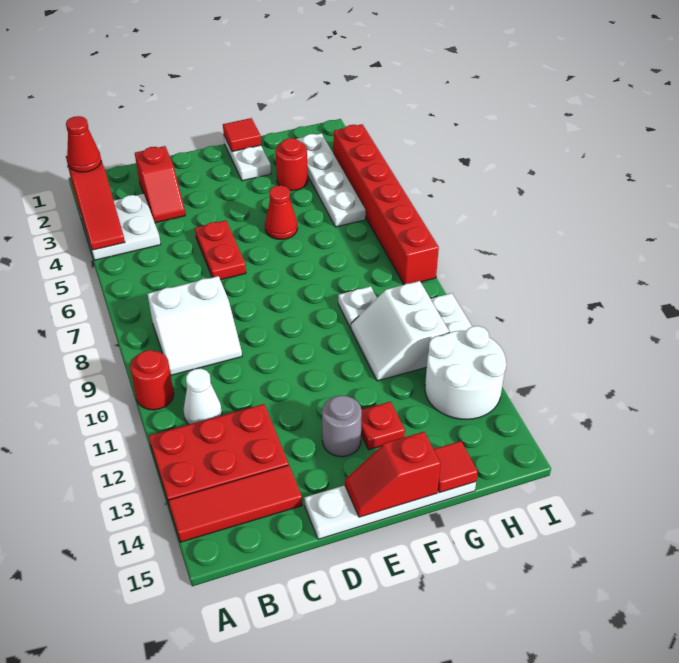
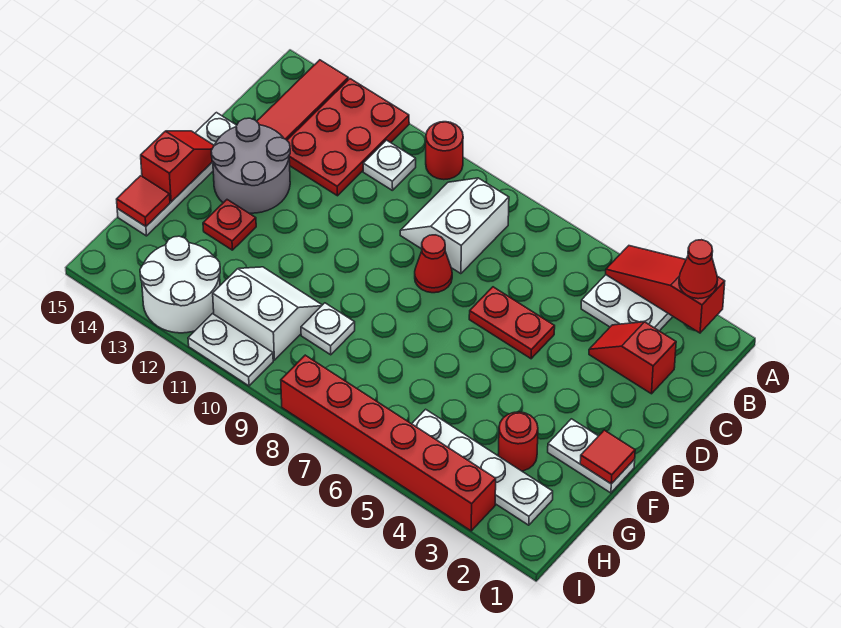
white 1x1 cone [183,369,222,424] -> white 1x1 plate [363,140,416,191]
grey 1x1 round brick [322,396,362,457] -> grey 2x2 round brick [211,118,290,213]
red 1x1 cone [265,185,297,240] -> red 1x1 cone moved to [415,235,452,293]

